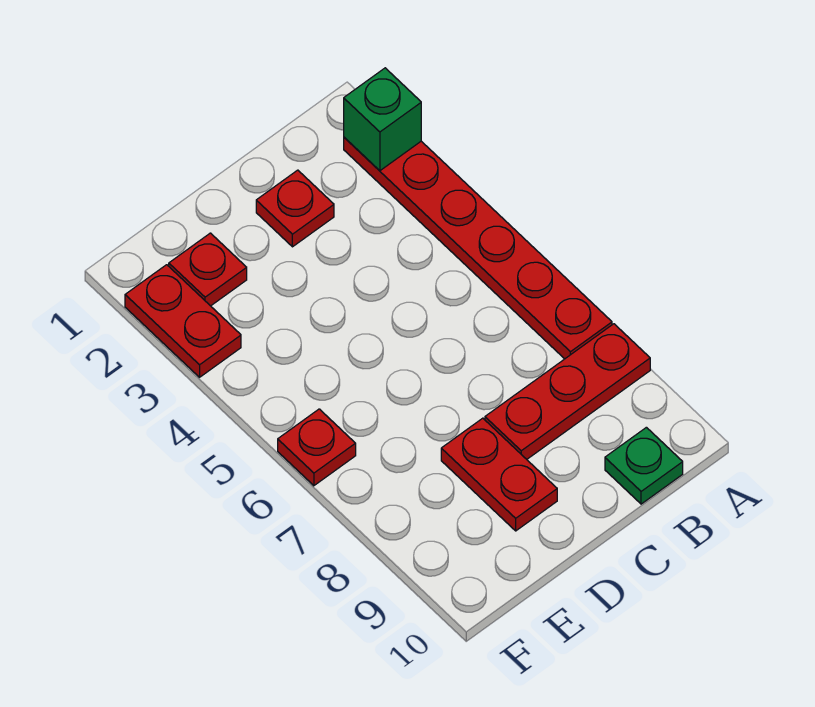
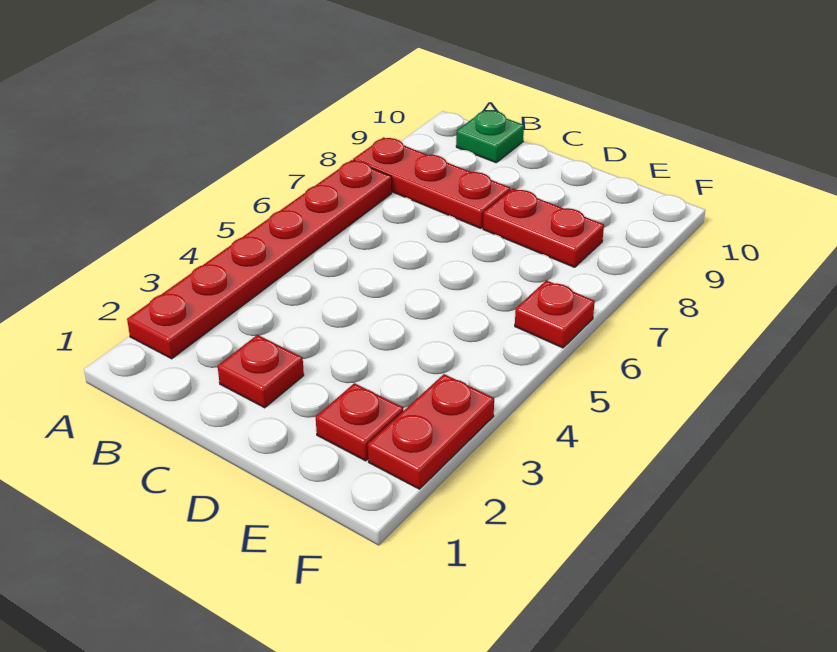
green 1x1 brick [344,68,421,171] -> none
red 1x2 plate [441,418,557,531] -> red 1x2 plate turned to [483,188,604,267]

